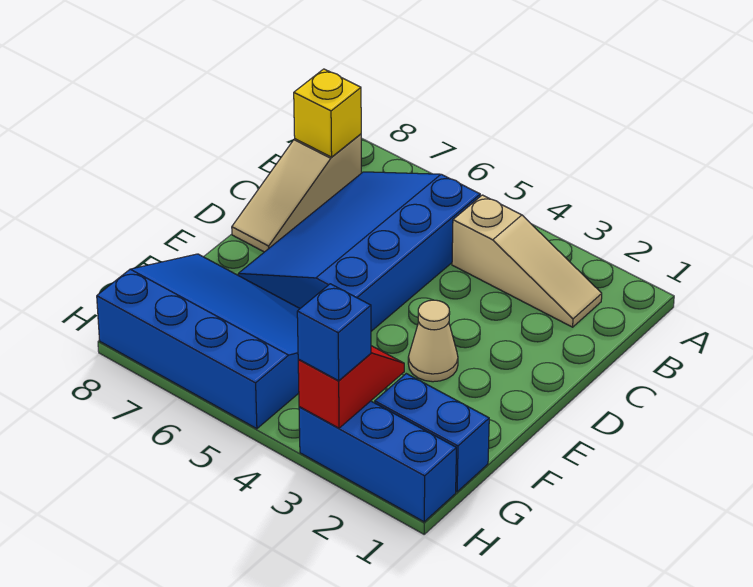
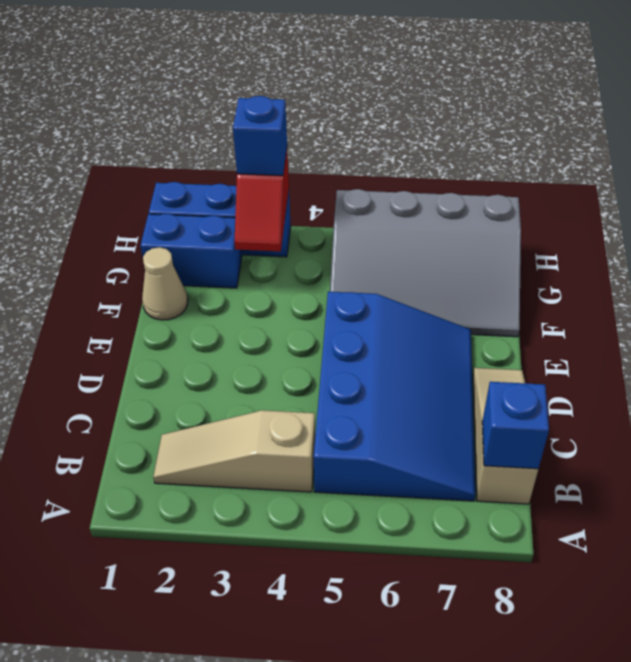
yellow 1x1 brick [294,69,361,157] -> blue 1x1 brick [482,382,549,469]
tan 1x1 cone [408,300,458,382] -> tan 1x1 cone moved to [142,247,188,320]
blue 3x4 slope [97,254,300,429] -> grey 3x4 slope [330,189,521,337]

